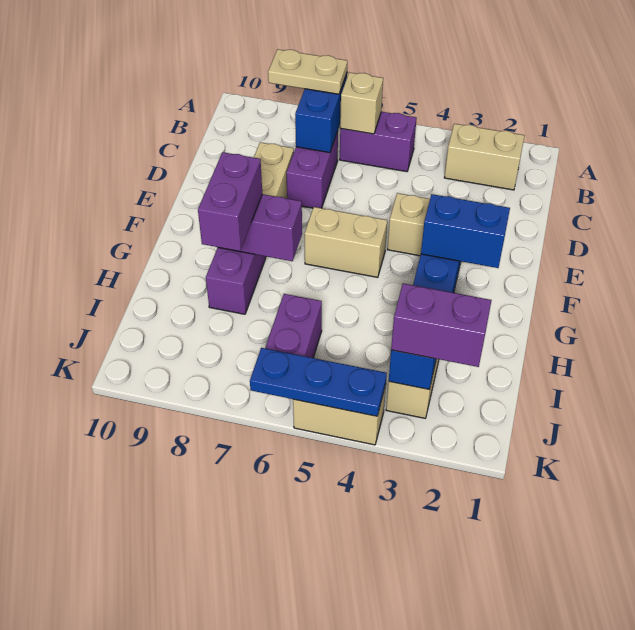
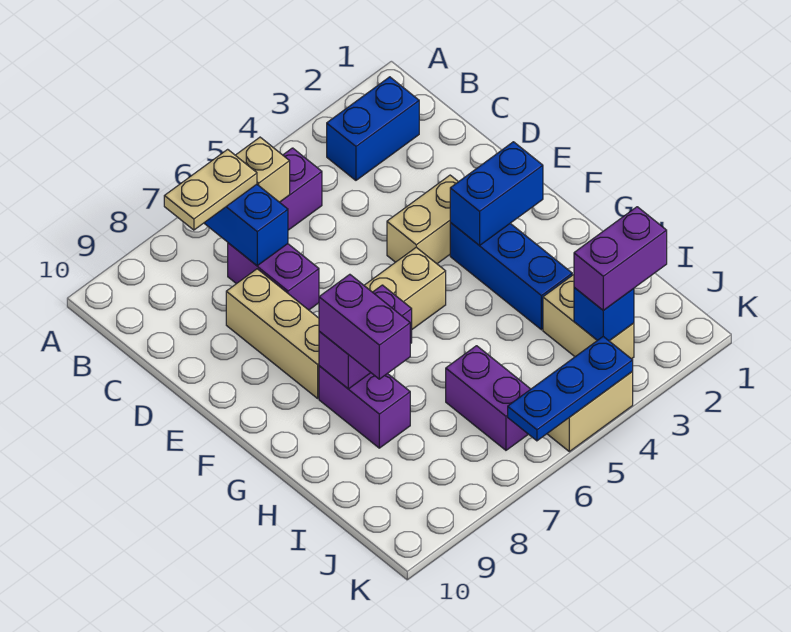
tan 1x2 brick [444,124,525,190] -> blue 1x2 brick [327,77,419,180]

